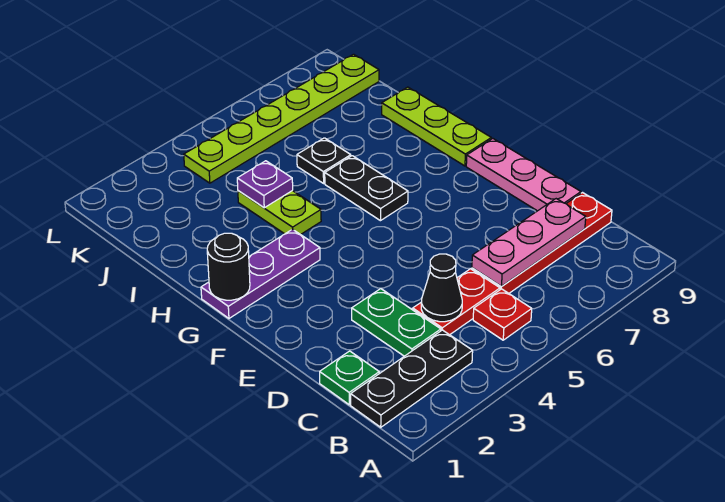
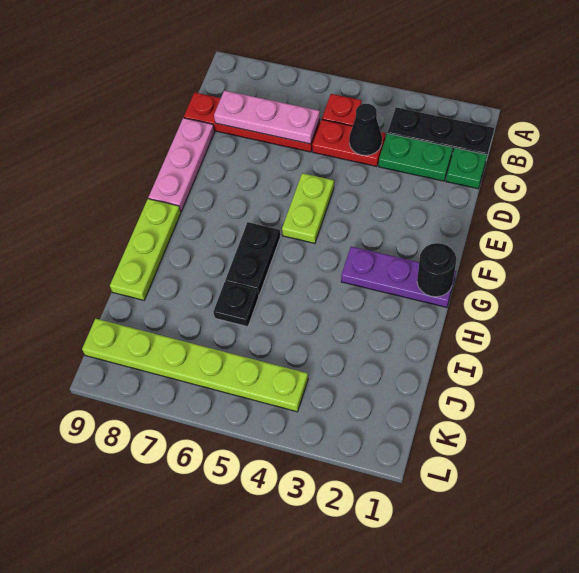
green 1x2 plate [352,289,441,356] -> green 1x2 plate turned to [379,134,453,181]
lime 1x2 plate [238,191,321,235] -> lime 1x2 plate moved to [282,173,334,243]
purple 1x1 plate [237,161,293,208] -> none

